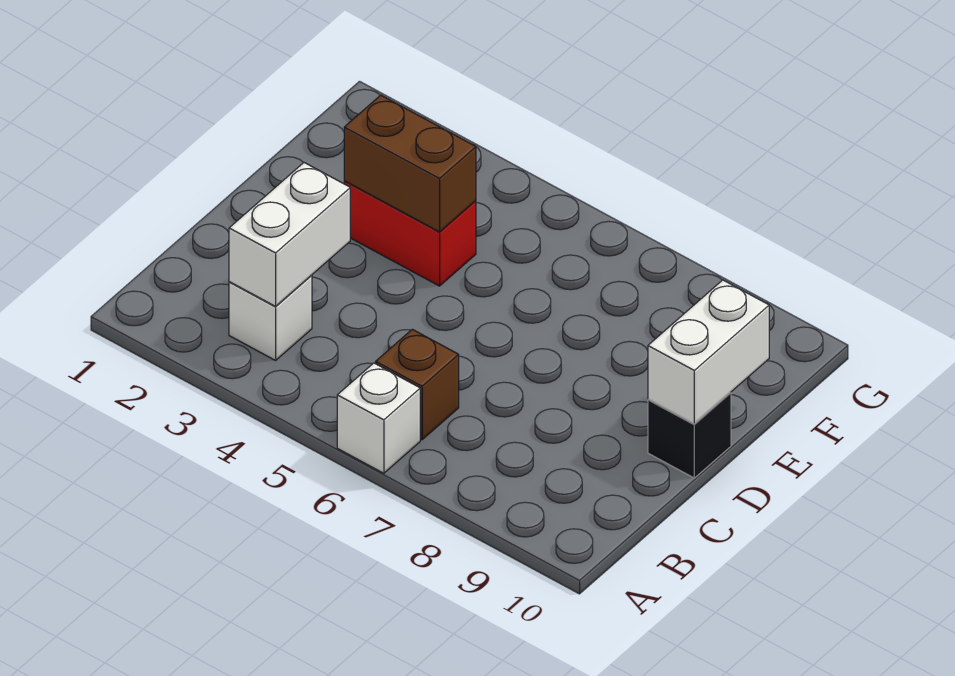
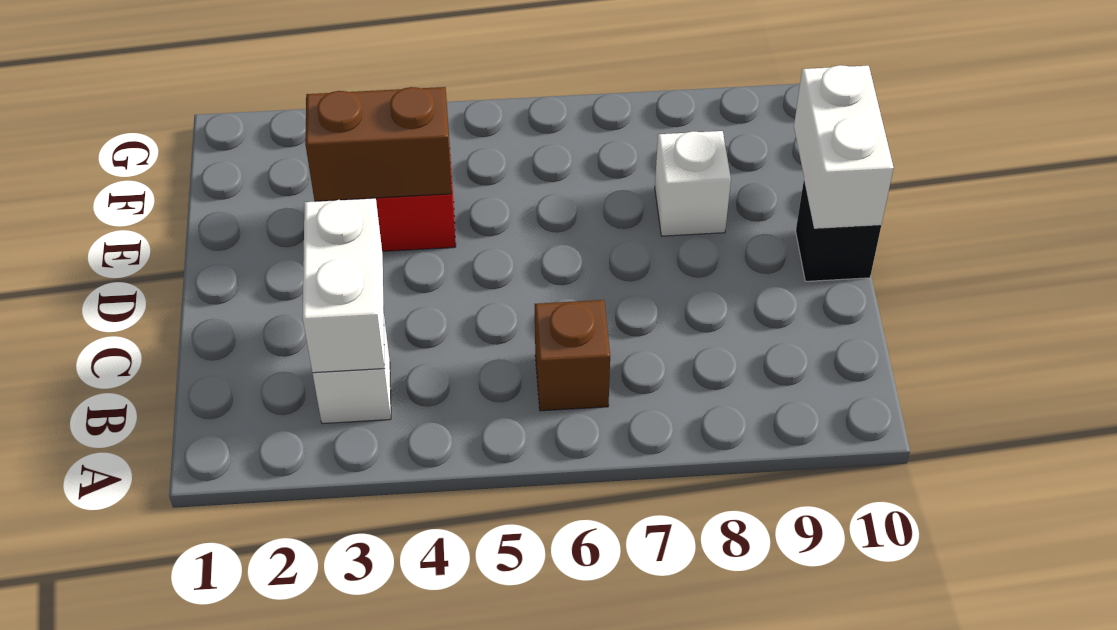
white 1x1 brick [337,363,420,473] -> white 1x1 brick moved to [655,131,731,236]

